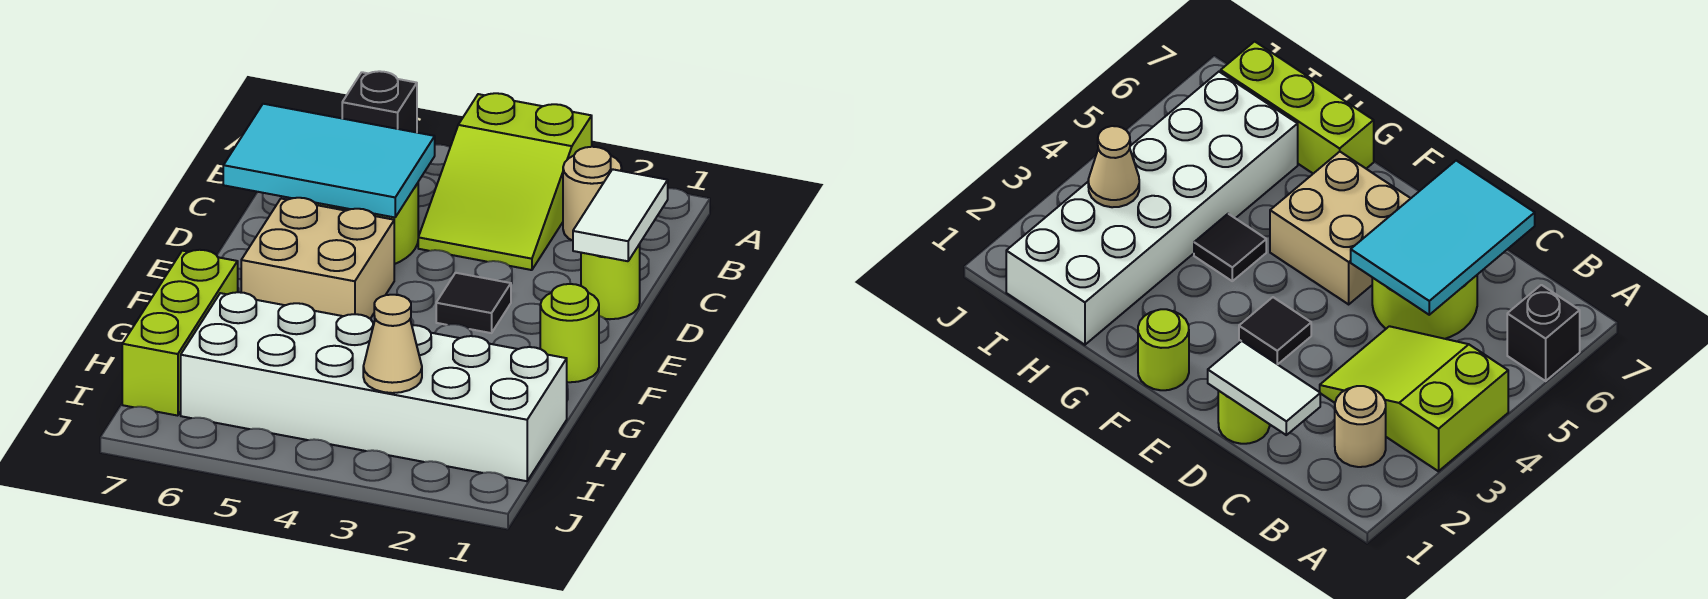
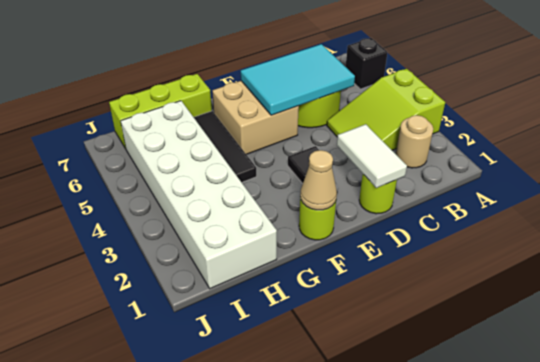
white 1x2 tile [573,169,668,261] -> white 1x2 tile turned to [337,124,407,188]
cyan 2x3 tile [223,104,435,217] -> cyan 2x3 tile turned to [241,44,355,115]
black 1x1 tile [1194,214,1266,281] -> black 1x3 tile [194,111,256,182]
tan 1x1 cone [363,295,422,393] -> tan 1x1 cone moved to [300,150,337,210]

